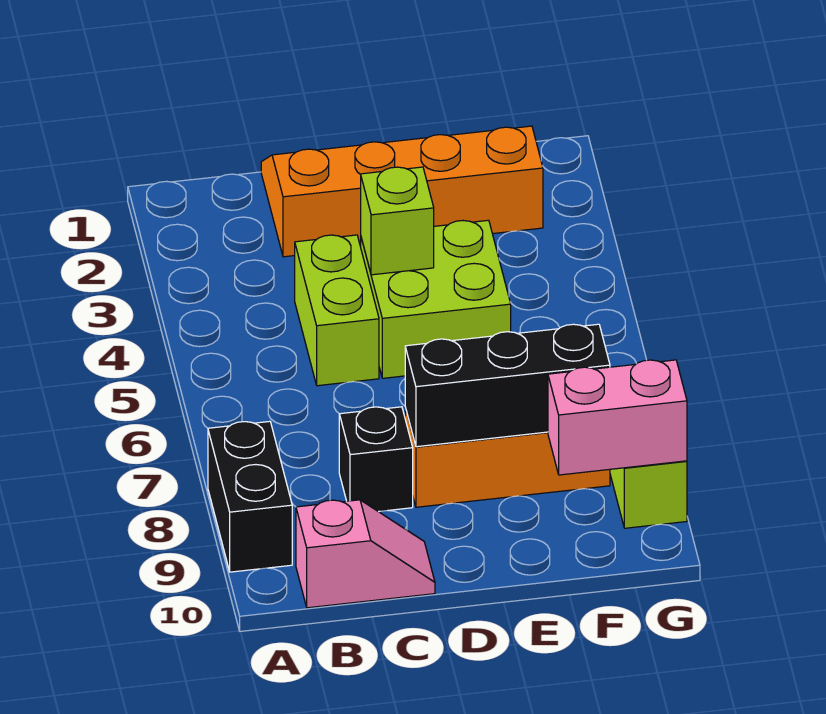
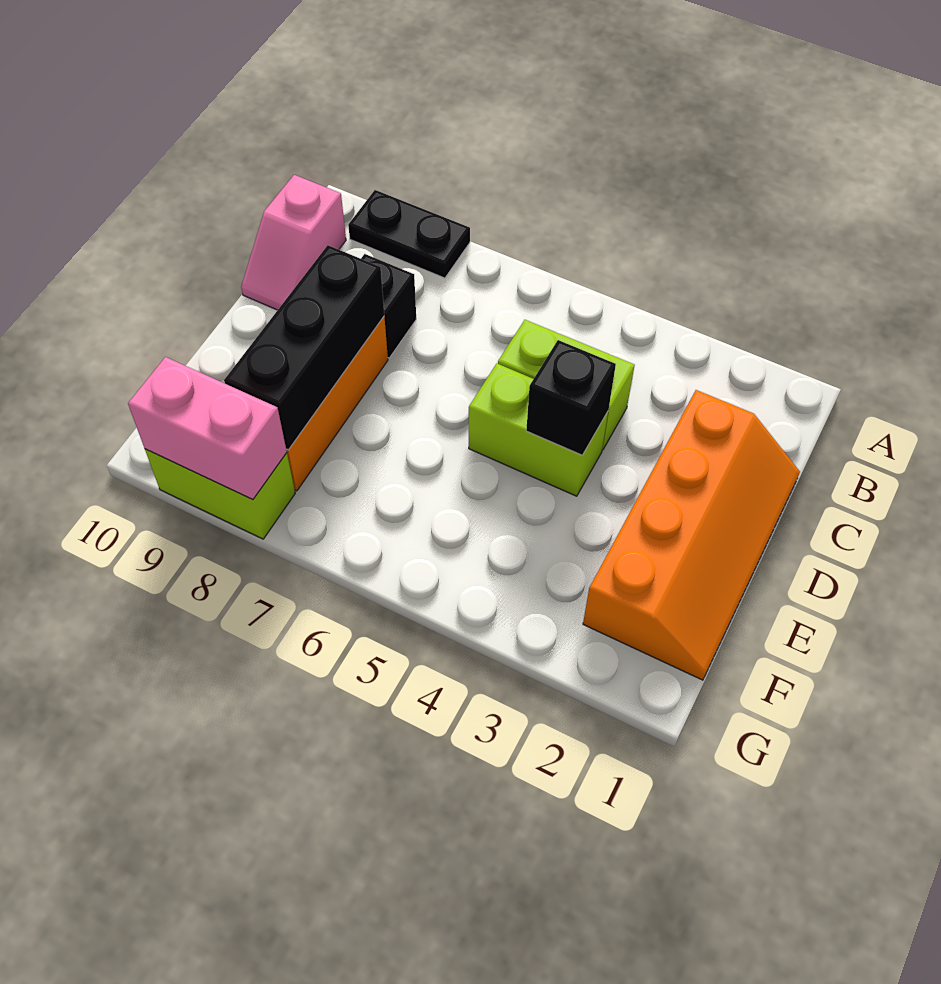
black 1x2 brick [208,421,292,572] -> black 1x2 plate [348,190,470,278]
lime 2x2 brick [361,220,511,378] -> lime 1x2 brick [469,364,608,496]
lime 1x1 brick [361,167,434,275] -> black 1x1 brick [526,340,616,455]
pink 1x2 brick [548,360,687,475] -> pink 1x2 brick turned to [128,357,287,500]

